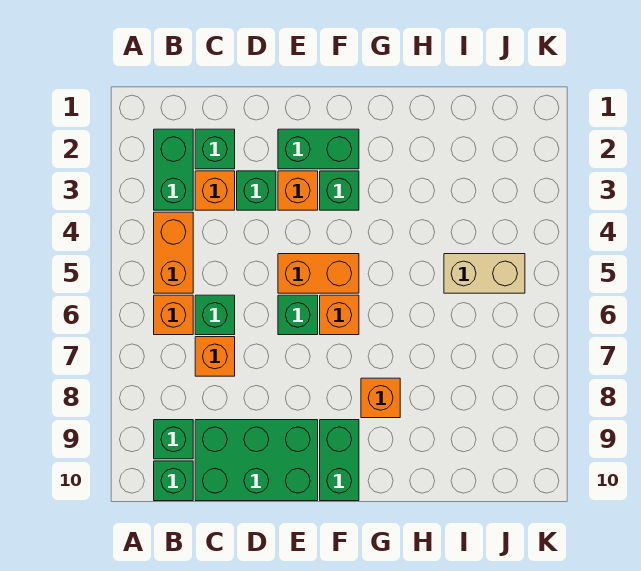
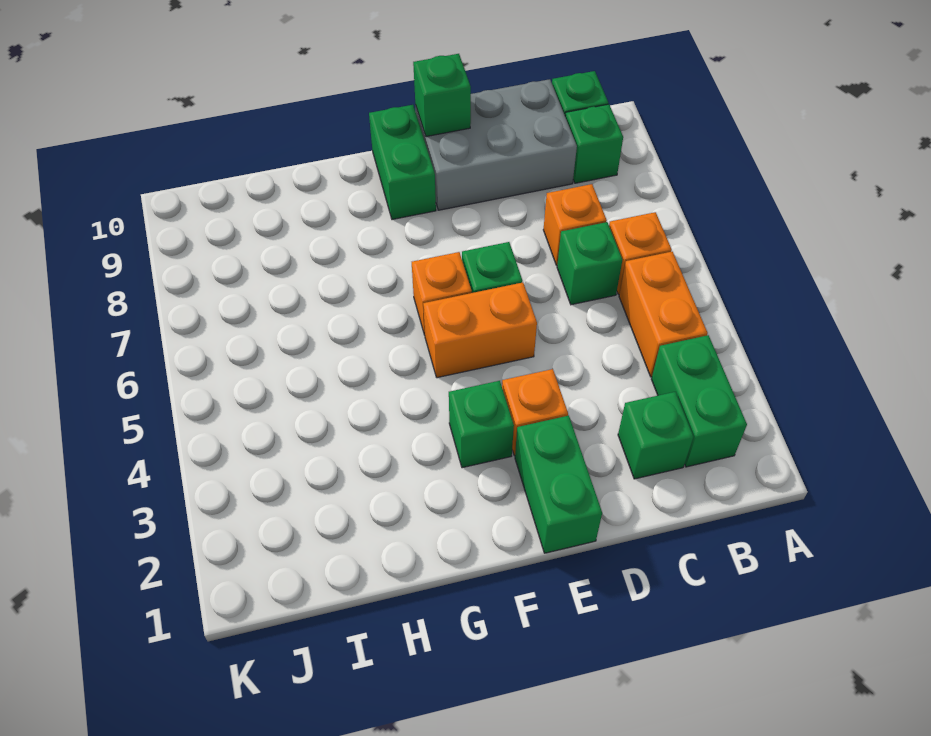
orange 1x1 brick [195,171,235,210] -> none
green 2x3 brick [195,420,318,501] -> grey 2x3 brick [415,79,577,210]
green 1x1 brick [237,171,276,210] -> green 1x1 brick moved to [413,54,471,137]
green 1x2 brick [278,129,359,169] -> green 1x2 brick turned to [515,415,602,553]
orange 1x1 brick [361,378,400,418] -> none
tan 1x2 brick [444,254,525,293] -> none

